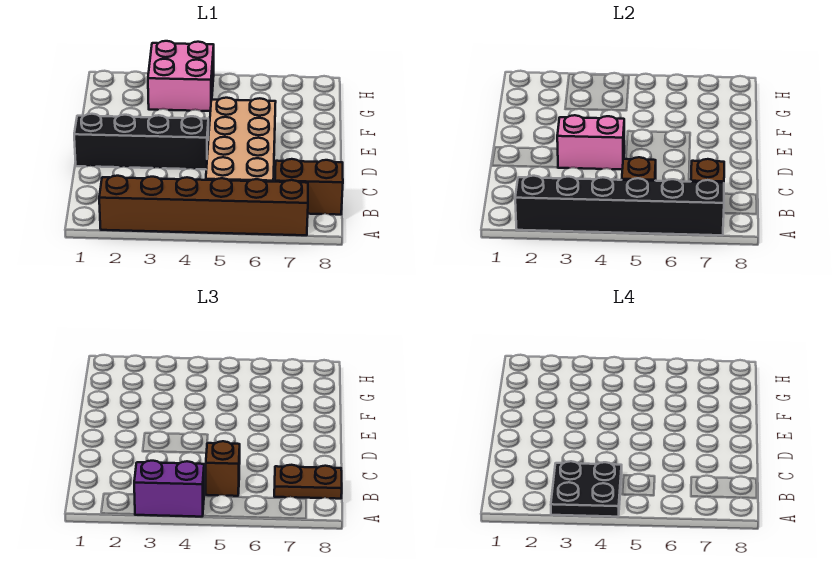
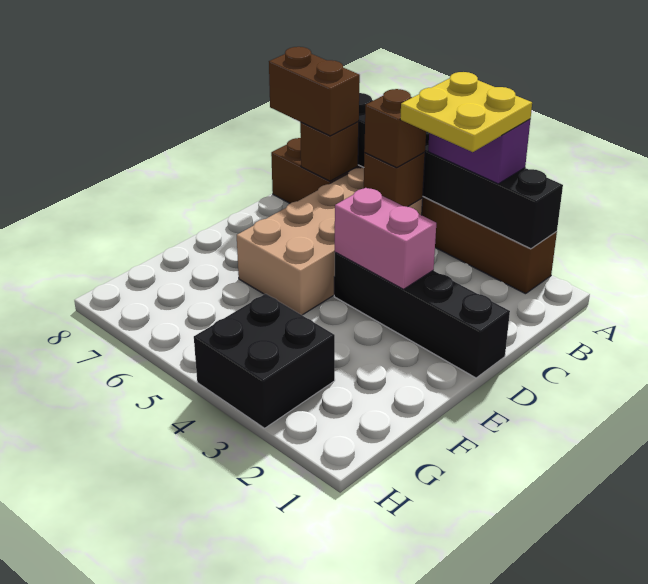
black 2x2 plate [551,461,622,517] -> yellow 2x2 plate [400,72,532,152]
brown 1x2 plate [274,465,342,499] -> brown 1x2 brick [269,47,360,136]
pink 2x2 brick [148,41,214,111] -> black 2x2 brick [194,294,335,428]

